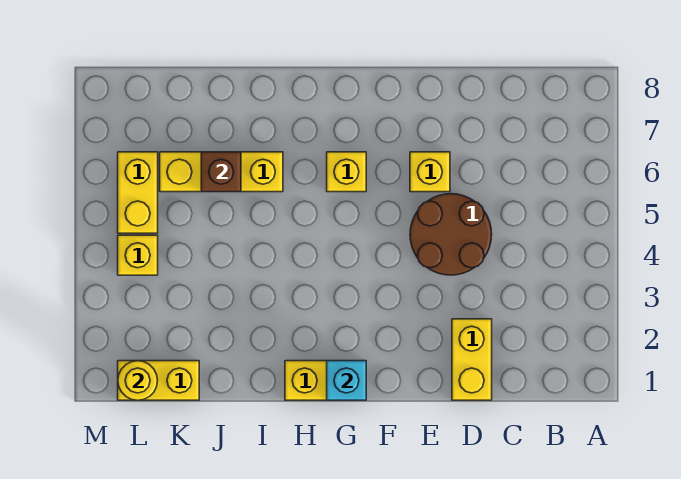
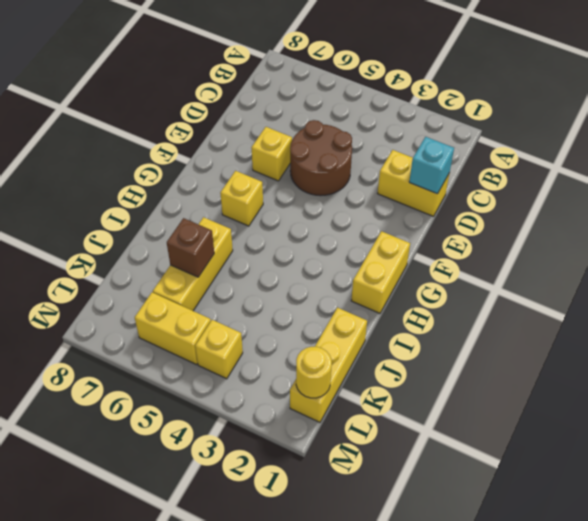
cyan 1x1 brick [327,361,366,400] -> cyan 1x1 brick moved to [409,137,454,194]
yellow 1x2 brick [118,361,199,400] -> yellow 1x3 brick [290,308,367,422]

